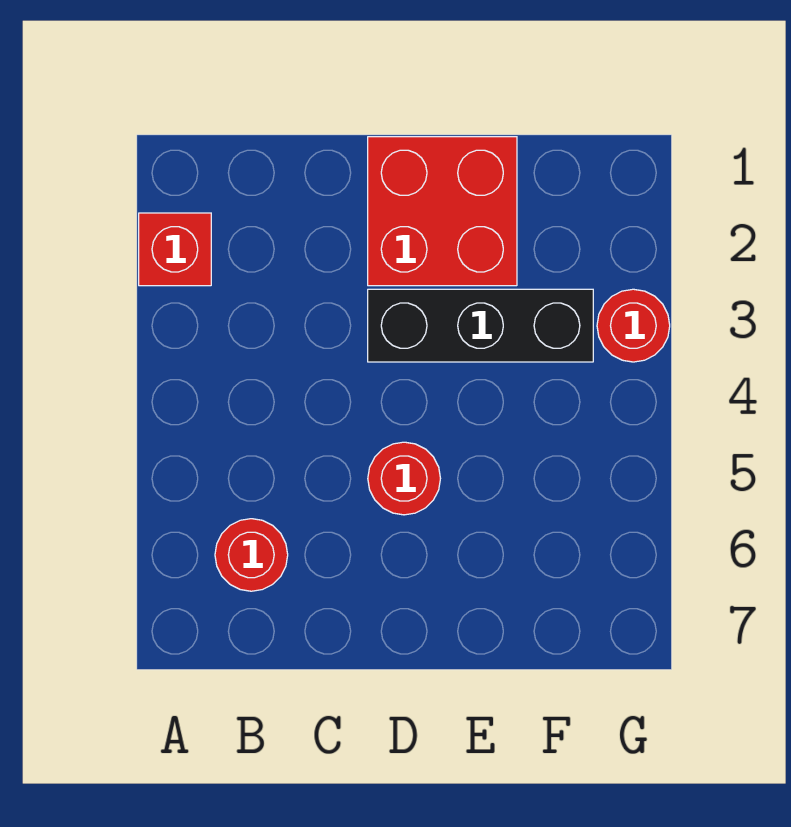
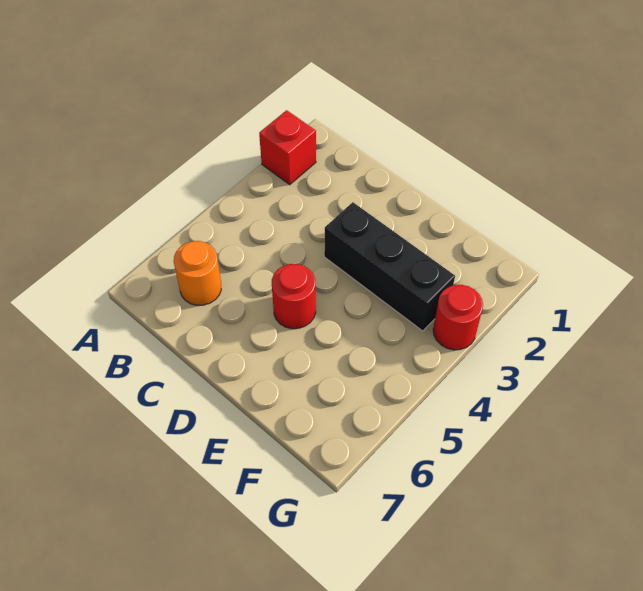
red 1x1 round brick [215,519,288,591] -> orange 1x1 round brick [174,241,221,305]
red 2x2 brick [368,137,517,286] -> none

